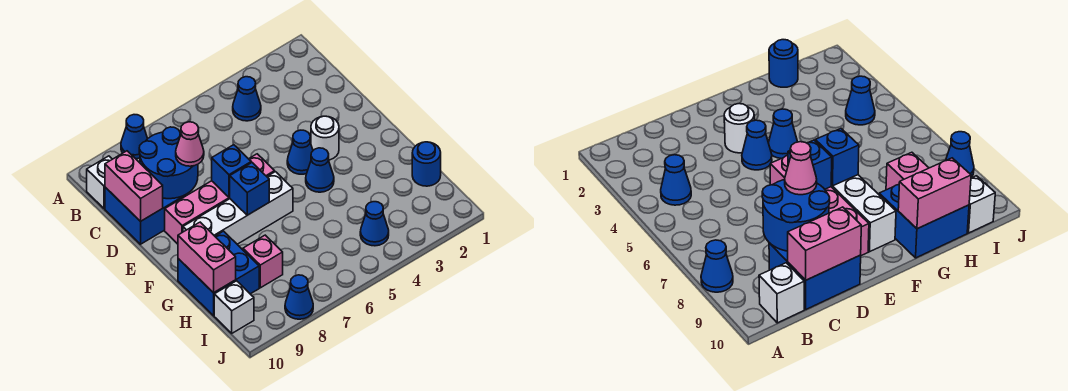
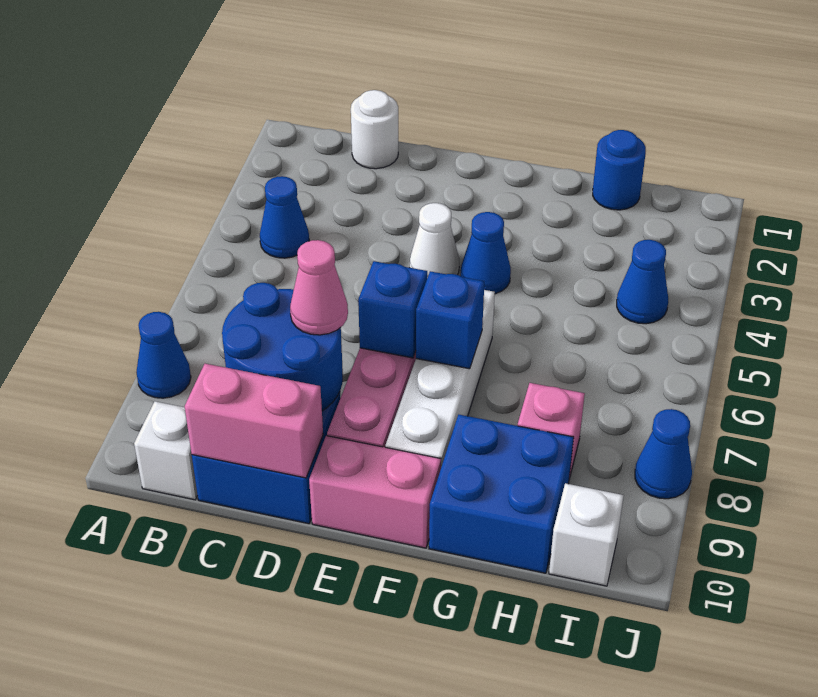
white 1x1 round brick [311,116,339,160] -> white 1x1 round brick moved to [351,90,398,169]
blue 1x1 cone [287,130,313,174] -> white 1x1 cone [410,203,459,277]
pink 1x2 brick [178,222,236,293] -> pink 1x2 brick moved to [309,436,441,548]

